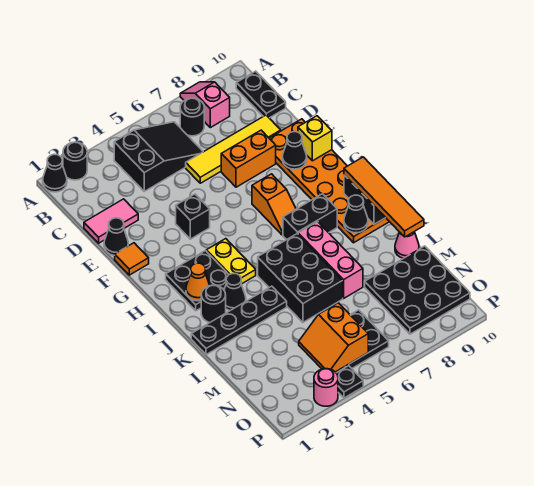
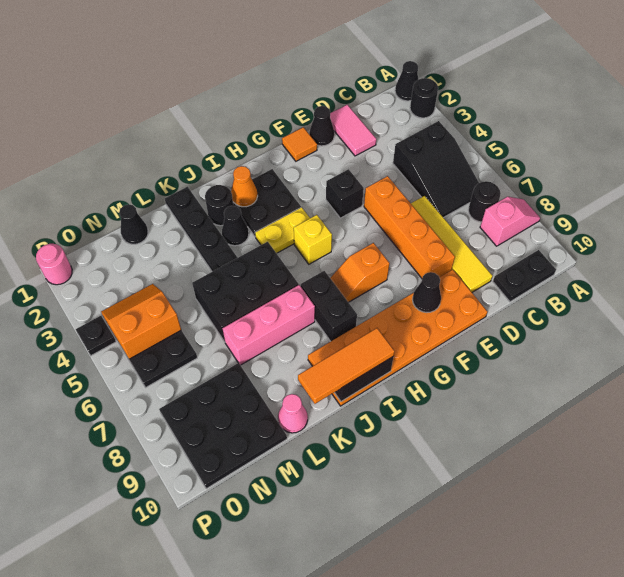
orange 1x2 brick [221,130,276,187] -> orange 1x4 brick [364,176,455,278]
yellow 1x1 brick [298,116,332,161] -> yellow 1x1 brick moved to [294,215,332,264]
orange 1x4 tile [344,157,424,237] -> orange 1x3 tile [298,328,395,404]
black 1x1 cone [344,195,368,233] -> black 1x1 cone moved to [119,204,148,244]
pink 1x1 round brick [314,369,338,406] -> pink 1x1 round brick moved to [36,244,72,285]

